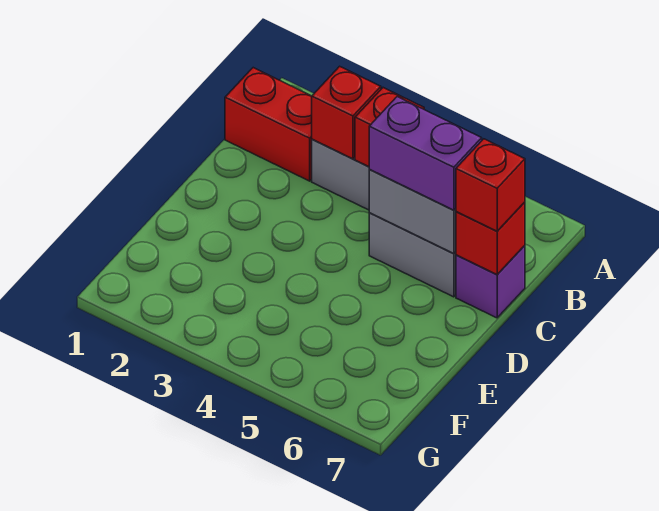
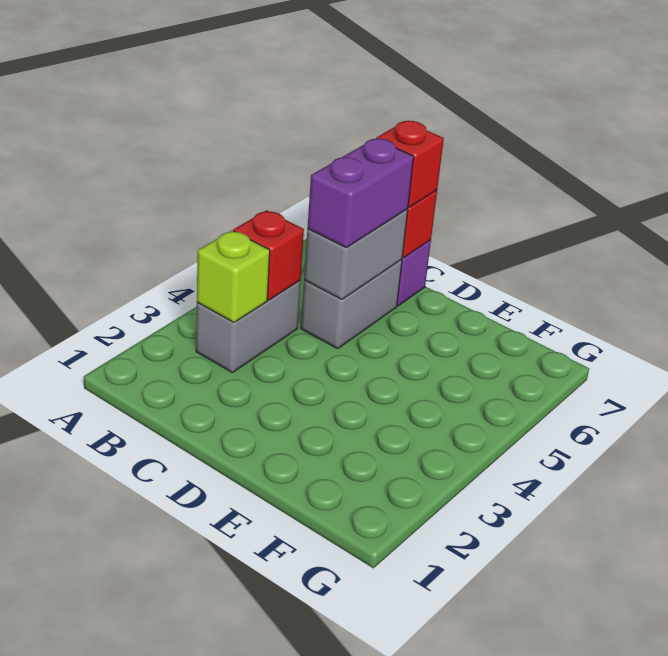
red 1x2 brick [225,68,312,181] -> none
red 1x1 brick [312,66,381,159] -> lime 1x1 brick [197,230,270,322]

